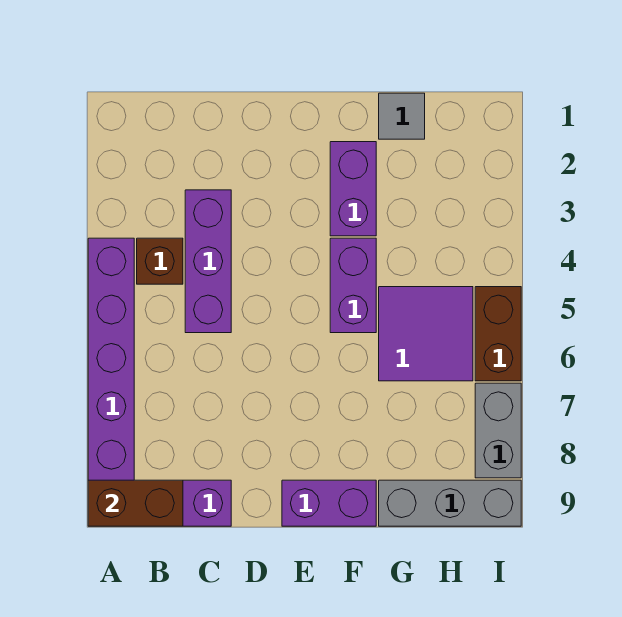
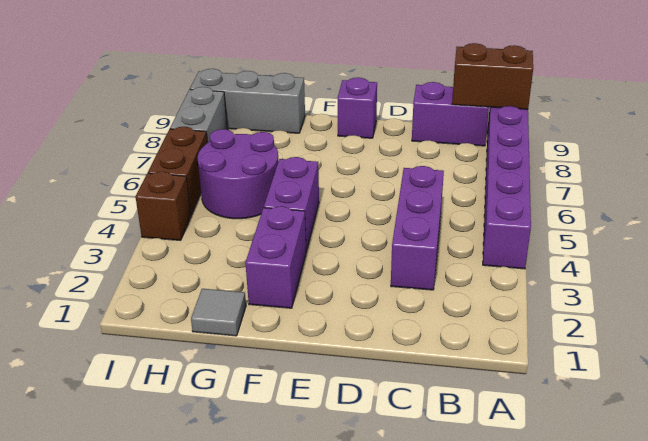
brown 1x1 brick [137,238,183,284] -> brown 1x1 brick moved to [136,172,191,240]
purple 1x2 brick [282,480,376,526] -> purple 1x1 brick [338,78,377,138]
purple 2x2 tile [379,287,473,381] -> purple 2x2 round brick [198,129,278,219]

